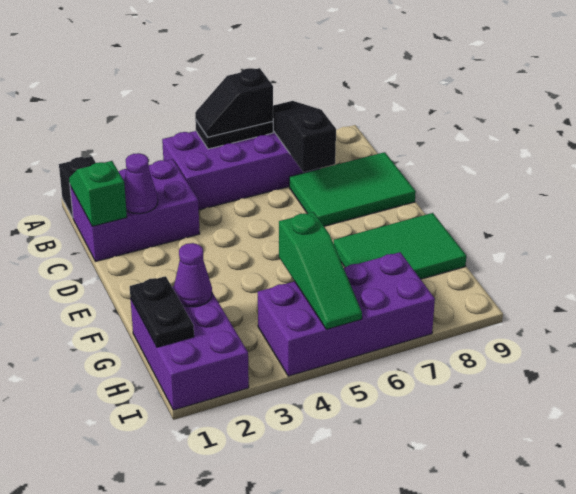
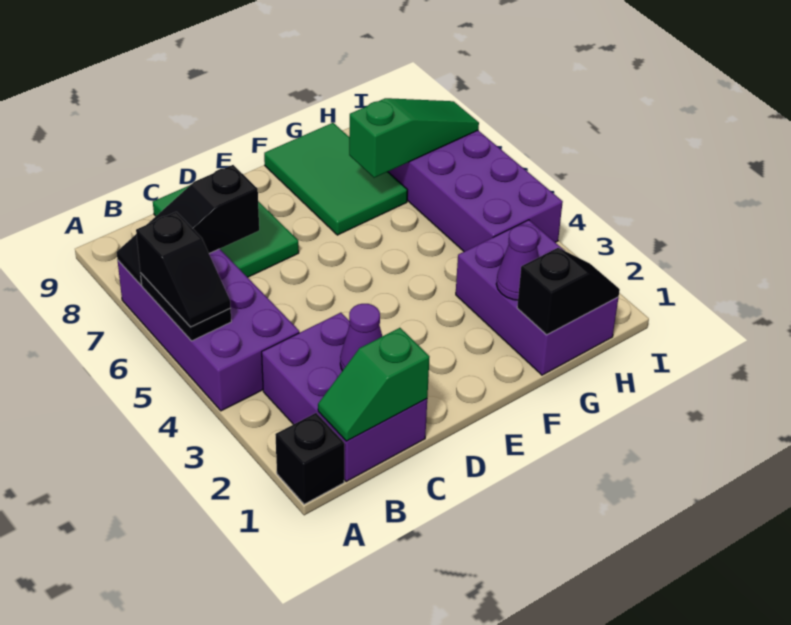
purple 2x3 brick [131,286,249,410] -> purple 2x3 brick turned to [456,220,619,375]
black 1x2 plate [130,276,194,347] -> black 1x2 slope [517,248,620,335]
green 1x3 slope [279,212,362,329] -> green 1x3 slope moved to [349,98,479,178]

